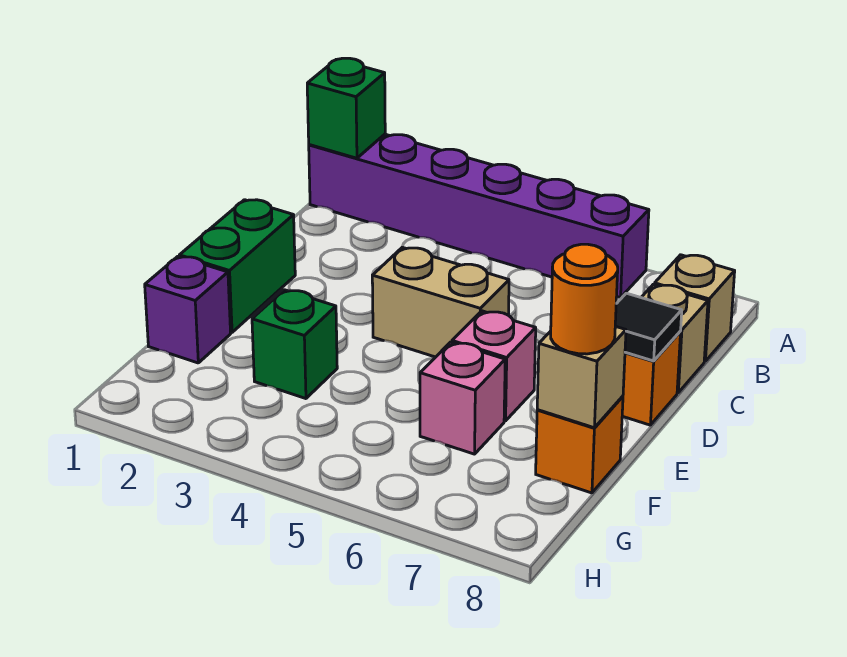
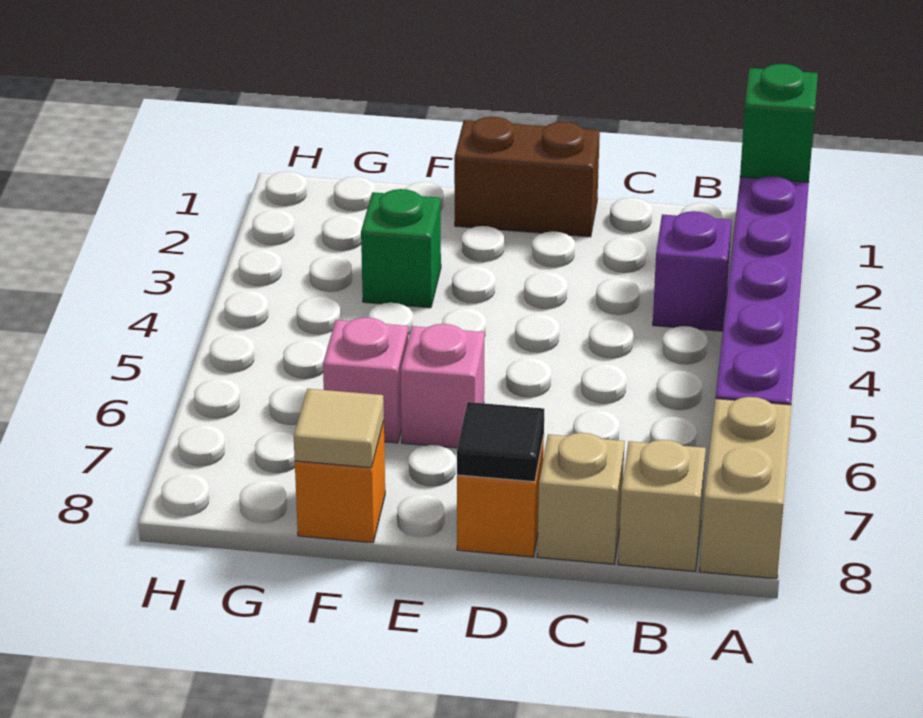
green 1x2 brick [179,200,295,332] -> brown 1x2 brick [454,117,600,237]
tan 1x2 brick [372,247,509,357] -> tan 1x2 brick moved to [700,397,791,579]
purple 1x1 brick [145,257,231,363] -> purple 1x1 brick moved to [653,211,732,331]
tan 1x1 brick [537,326,626,428] -> tan 1x1 tile [294,389,384,468]
orange 1x1 round brick [551,244,618,354] -> none

